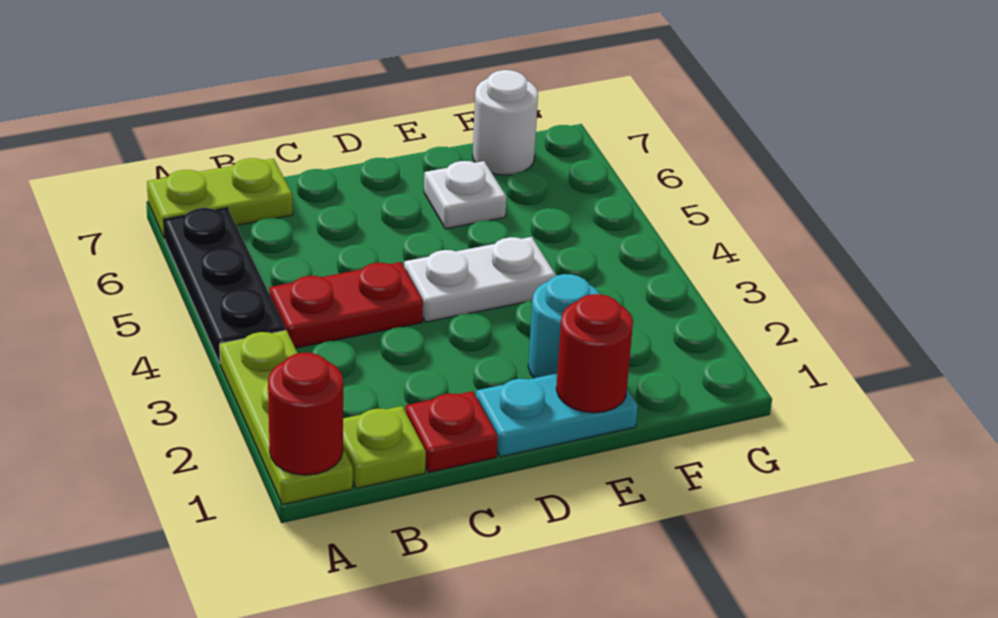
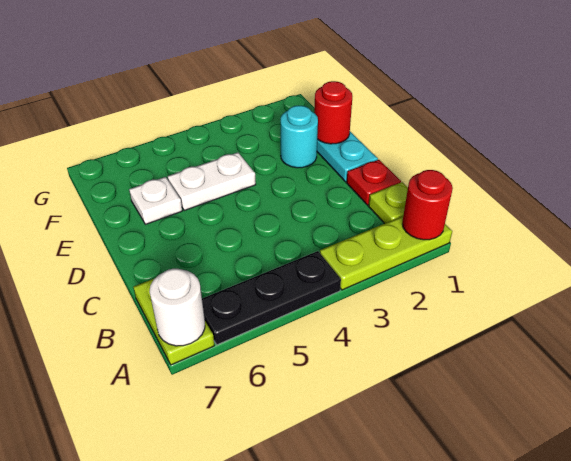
red 1x2 plate [269,262,423,348] -> none
white 1x2 plate [404,237,556,322] -> white 1x2 plate turned to [168,153,256,211]
white 1x1 round brick [473,70,538,175] -> white 1x1 round brick moved to [149,269,205,346]

